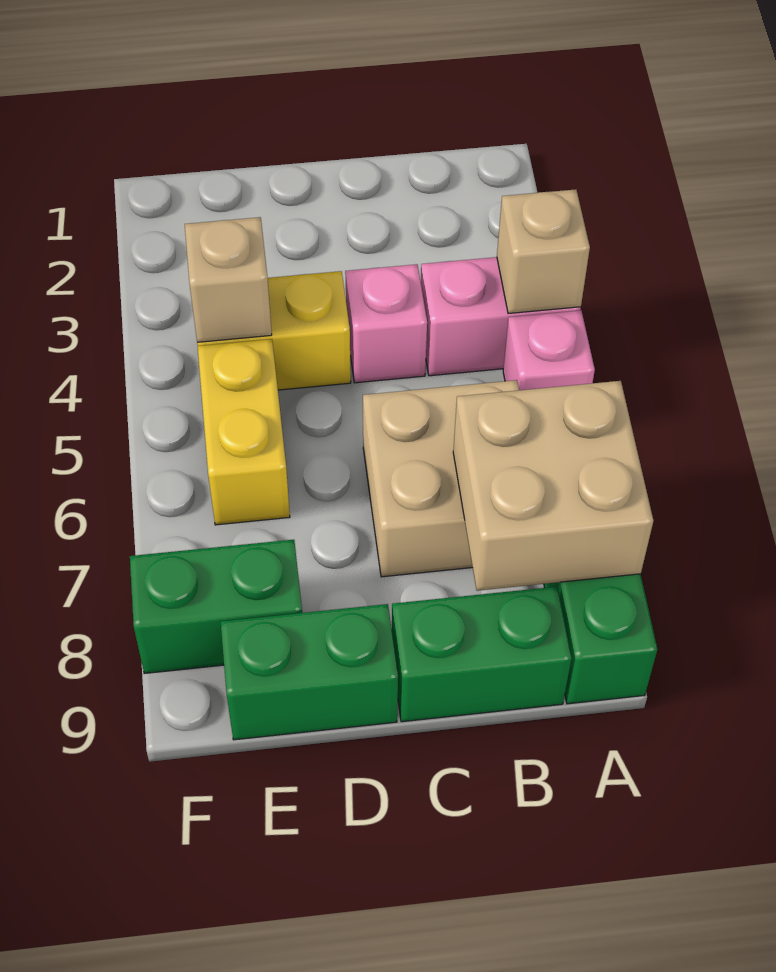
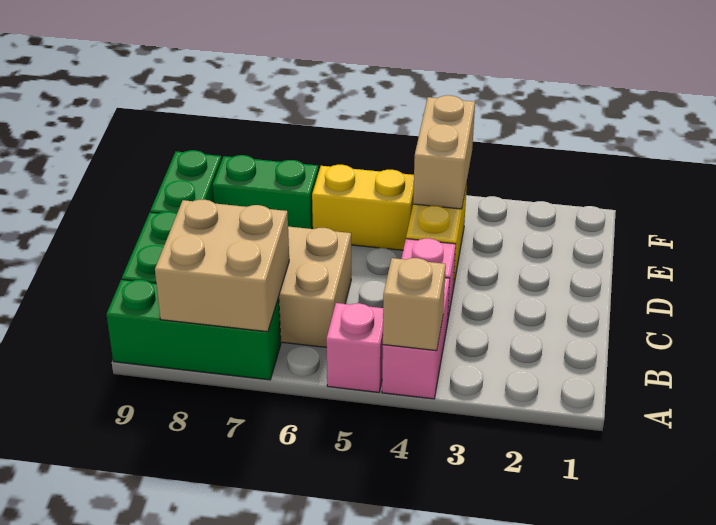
tan 1x1 brick [185,217,272,342] -> tan 1x2 brick [413,95,475,209]
green 1x2 brick [130,540,302,674] -> green 1x2 brick turned to [213,155,318,229]

